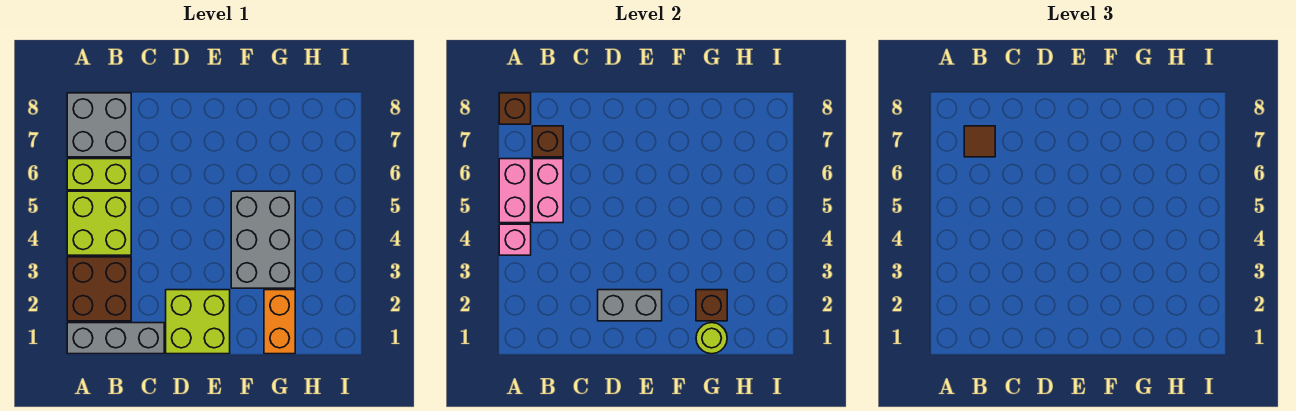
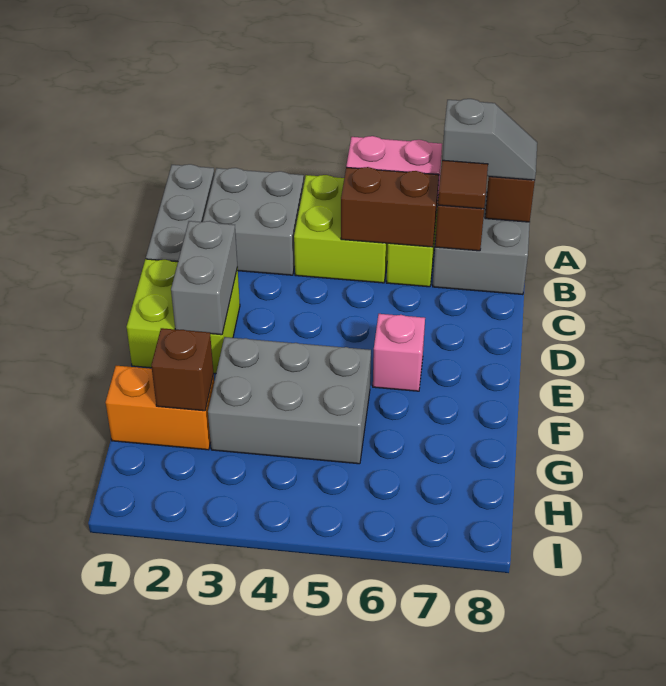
brown 2x2 brick [67,257,131,321] -> grey 2x2 brick [203,168,304,275]
pink 1x1 brick [499,224,531,255] -> pink 1x1 brick moved to [373,314,425,391]
none -> grey 1x2 slope [442,99,537,180]
pink 1x2 brick [532,159,563,223] -> brown 1x2 brick [341,167,439,247]
lime 1x1 round brick [696,323,727,354] -> none

